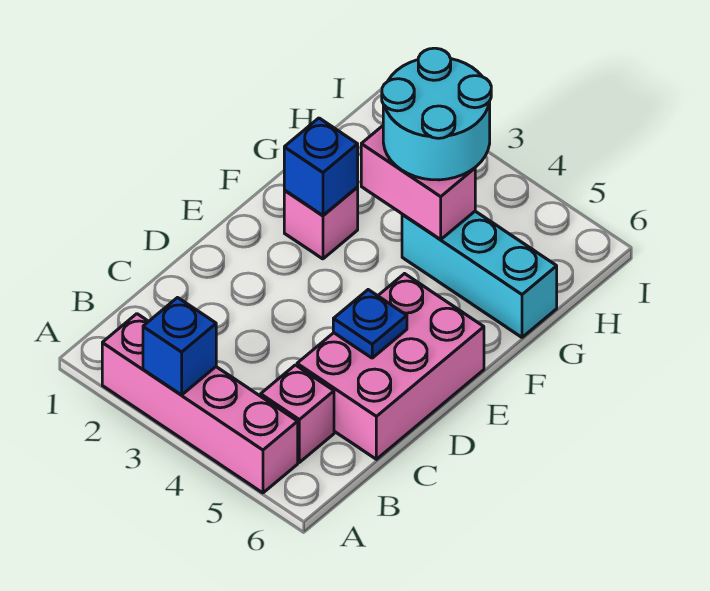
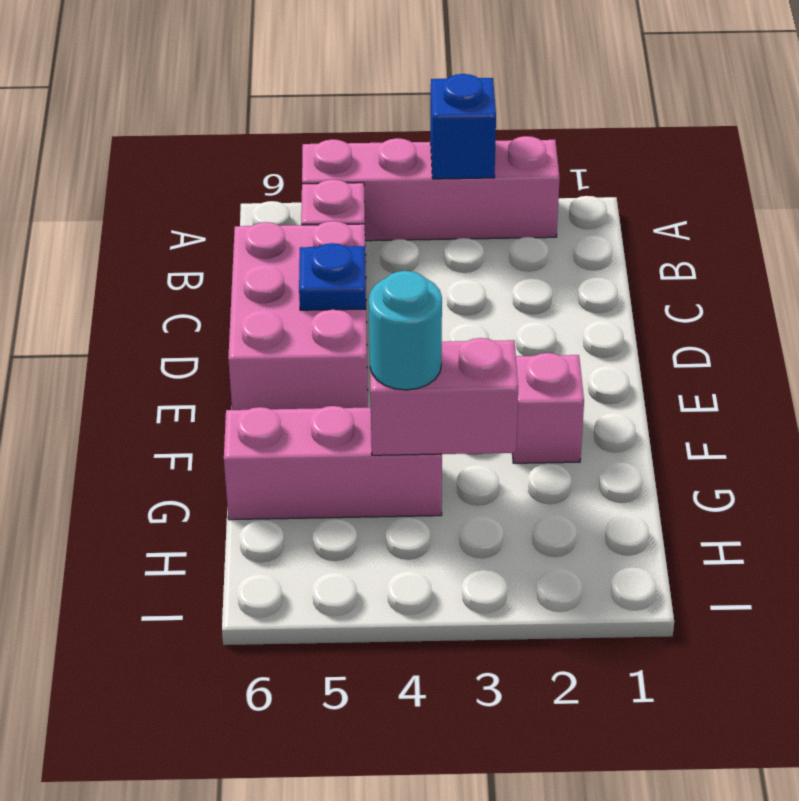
blue 1x1 brick [284,118,358,215] -> none
cyan 2x2 round brick [382,48,491,180] -> cyan 1x1 round brick [369,271,442,390]
cyan 1x3 brick [402,211,557,337] -> pink 1x3 brick [224,406,442,520]

